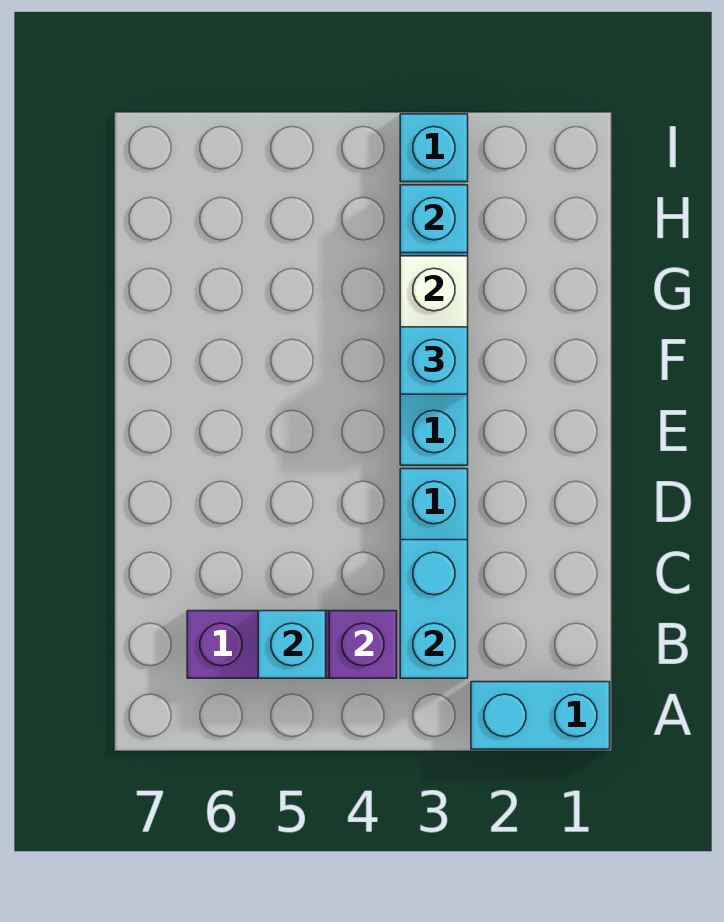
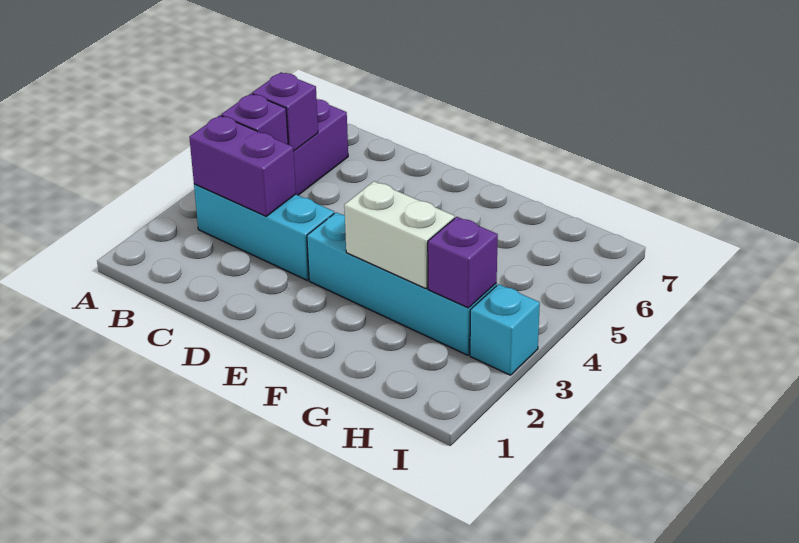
cyan 1x2 brick [471,682,610,749] -> none
cyan 1x2 brick [400,540,468,678] -> purple 1x2 brick [189,115,296,216]
cyan 1x1 brick [258,611,326,678] -> purple 1x1 brick [252,72,318,151]
cyan 1x1 brick [400,327,468,394] -> none
cyan 1x1 brick [400,185,468,253] -> purple 1x1 brick [428,217,498,308]

